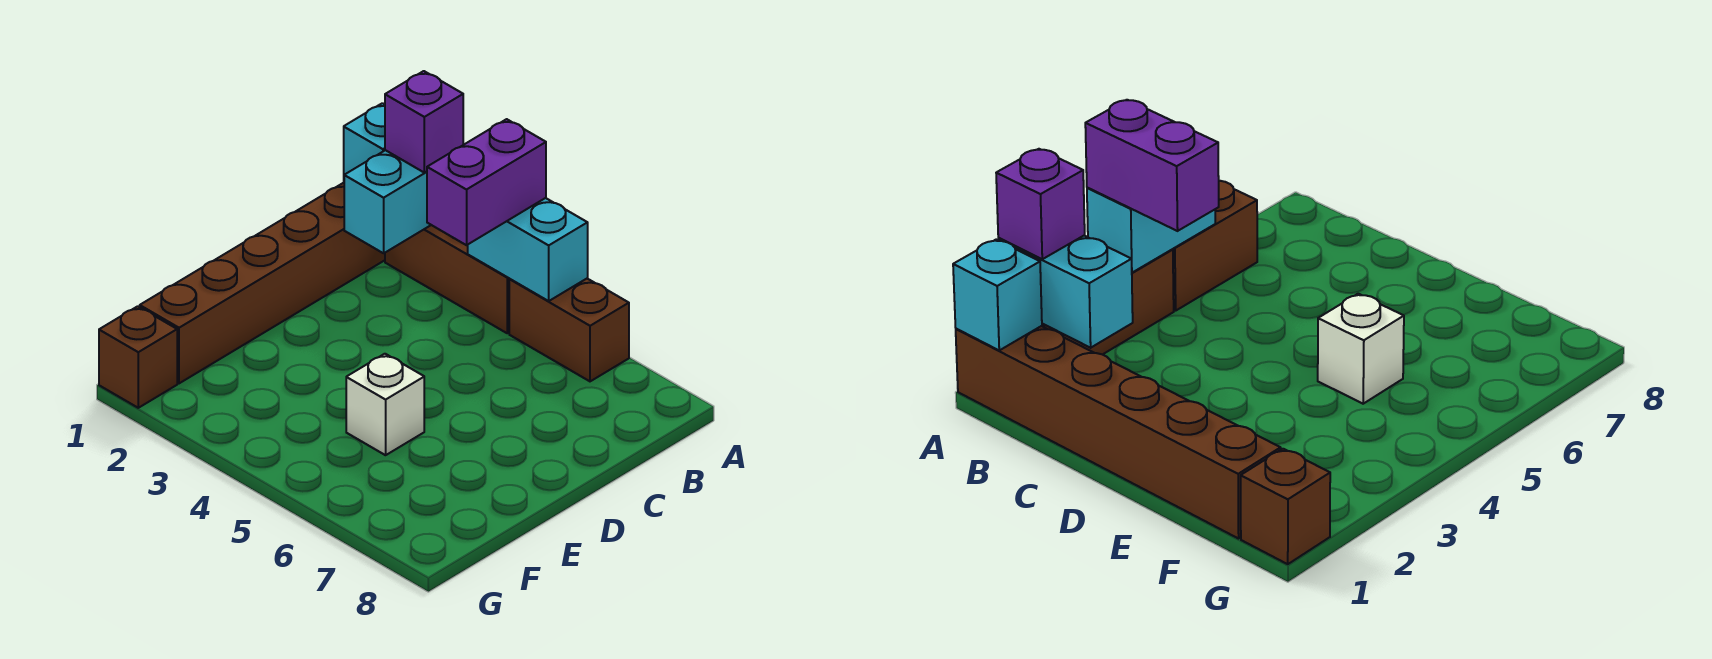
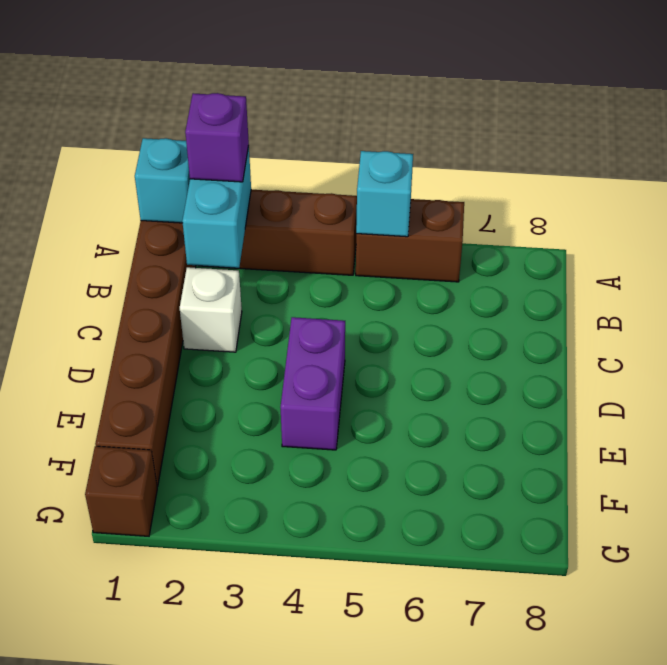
cyan 1x2 brick [468,198,588,301] -> cyan 1x1 brick [356,151,413,237]
purple 1x2 brick [427,119,546,245] -> purple 1x2 brick moved to [280,317,345,450]
white 1x1 brick [346,354,424,455] -> white 1x1 brick moved to [180,267,242,352]

